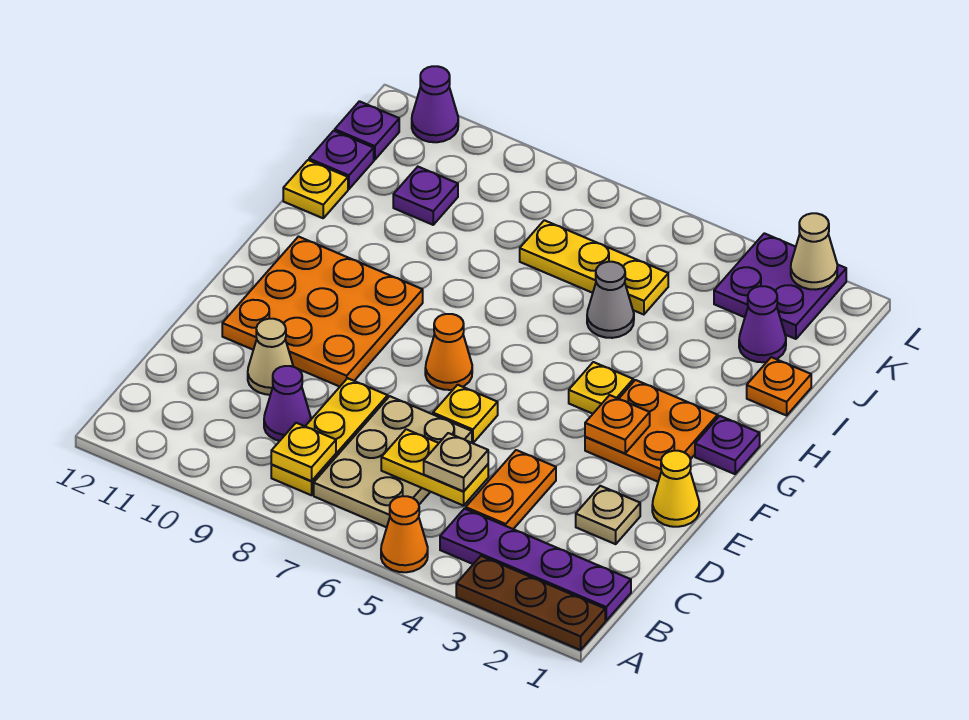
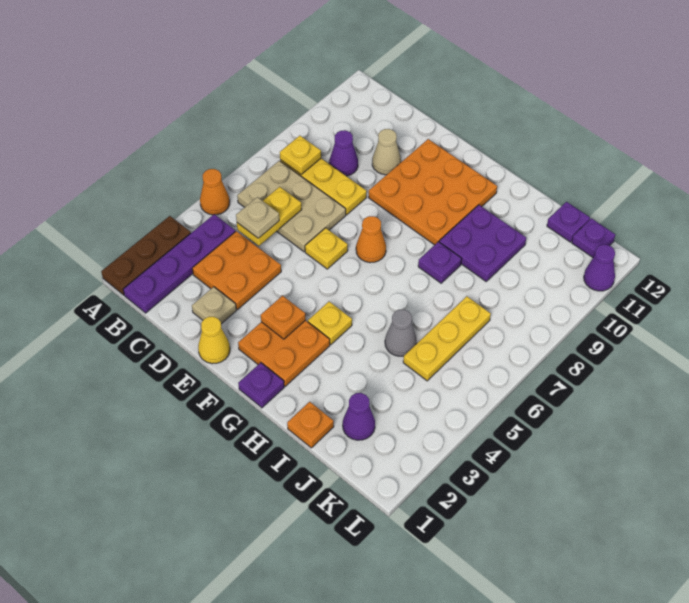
orange 1x2 plate [466,450,556,529] -> orange 2x2 plate [192,231,281,310]
yellow 1x1 plate [283,160,348,218] -> none
purple 1x1 plate [393,167,458,225] -> purple 1x1 plate moved to [418,242,462,283]
purple 2x2 plate [714,233,846,339] -> purple 2x2 plate moved to [439,205,526,281]
tan 1x1 cone [791,213,837,290] -> none

